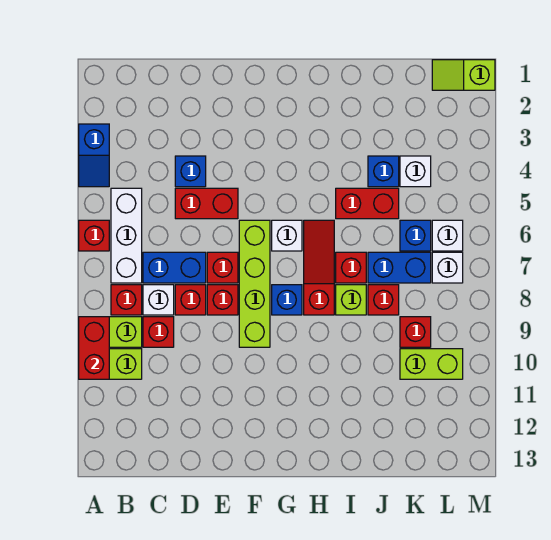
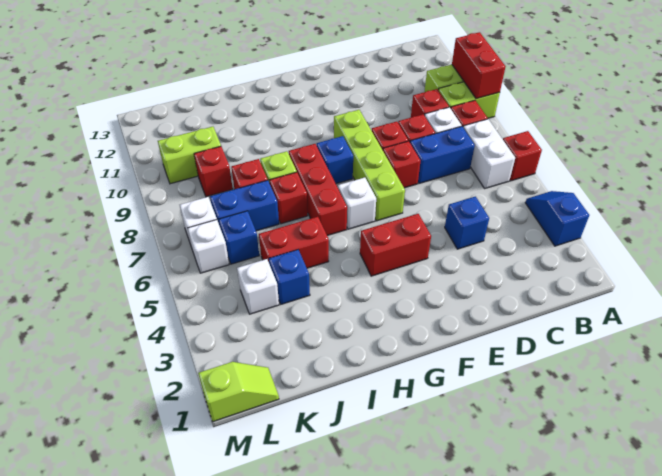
white 1x3 brick [111,188,142,283] -> white 1x2 brick [463,119,515,188]
red 1x2 brick [175,188,238,219] -> red 1x2 brick moved to [360,214,431,276]
red 1x3 slope [304,220,334,315] -> red 1x3 brick [289,144,347,236]

